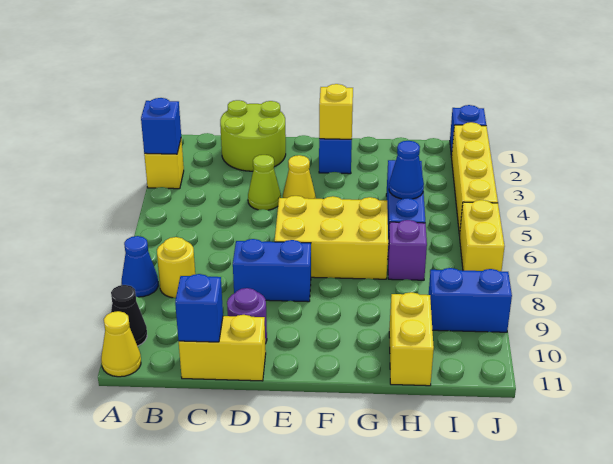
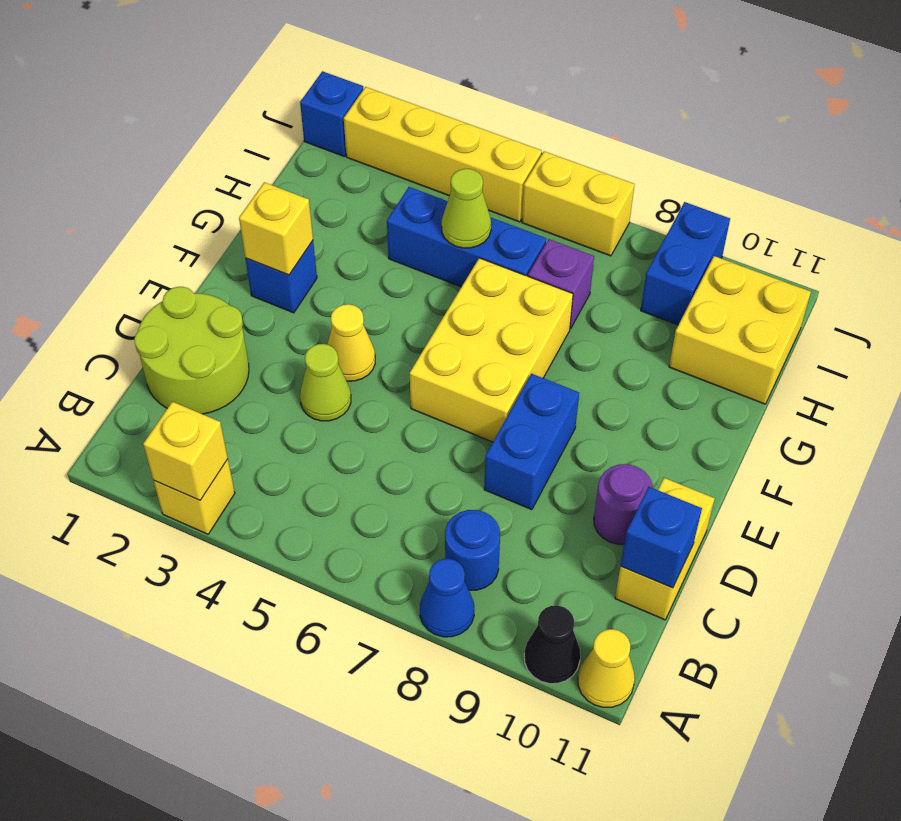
blue 1x1 brick [141,98,181,154] -> yellow 1x1 brick [143,402,228,500]
yellow 1x1 round brick [157,237,195,298] -> blue 1x1 round brick [445,510,500,590]
blue 1x1 cone [389,141,424,199] -> lime 1x1 cone [442,169,491,248]
yellow 1x2 brick [389,292,434,386] -> yellow 2x2 brick [669,256,811,404]

